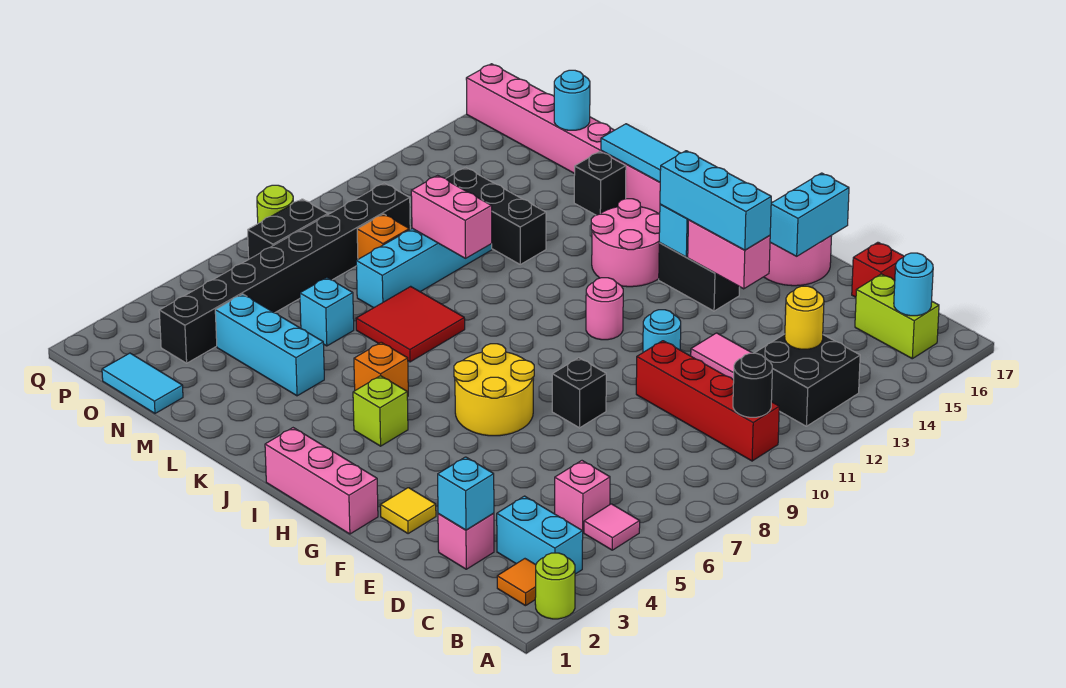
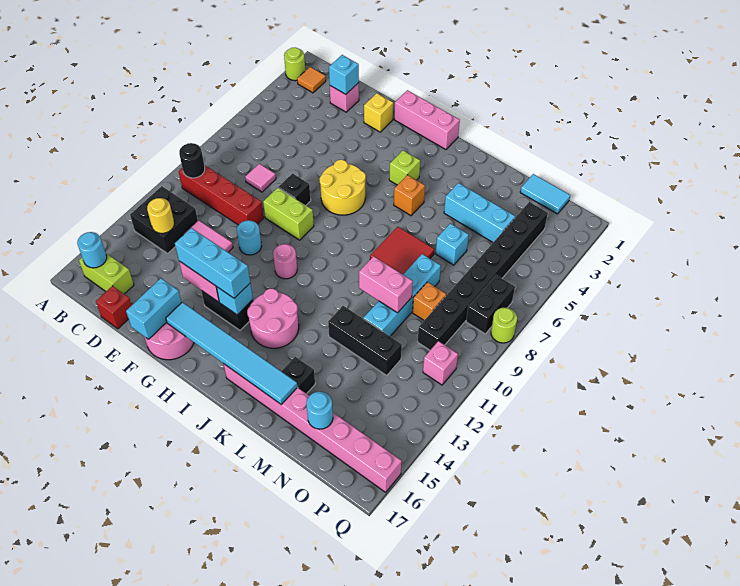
cyan 1x2 brick [497,496,583,574] -> none
pink 1x1 tile [584,504,640,550] -> pink 1x1 tile moved to [245,164,276,192]
pink 1x1 brick [555,461,610,532] -> pink 1x1 brick moved to [423,341,458,385]
yellow 1x1 tile [381,488,436,534] -> yellow 1x1 brick [364,93,393,132]
none -> lime 1x2 brick [263,188,314,240]

